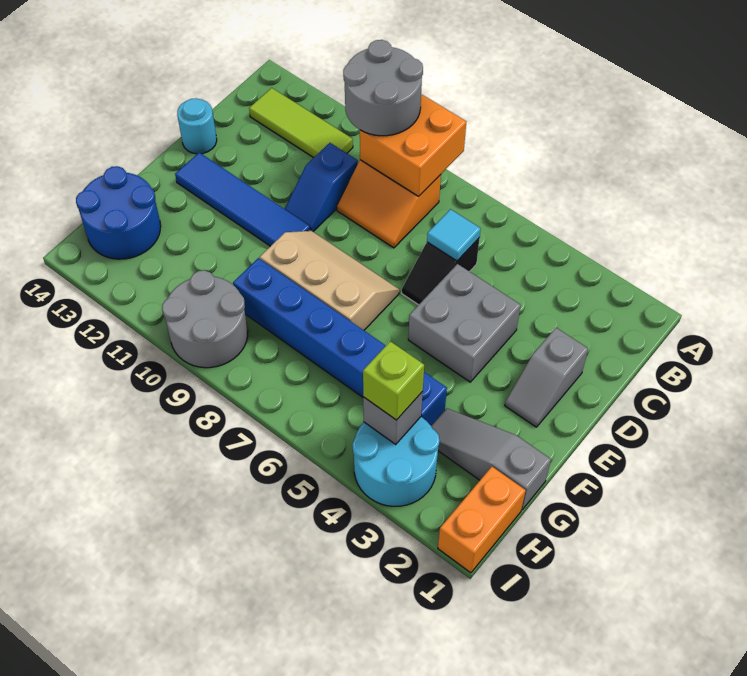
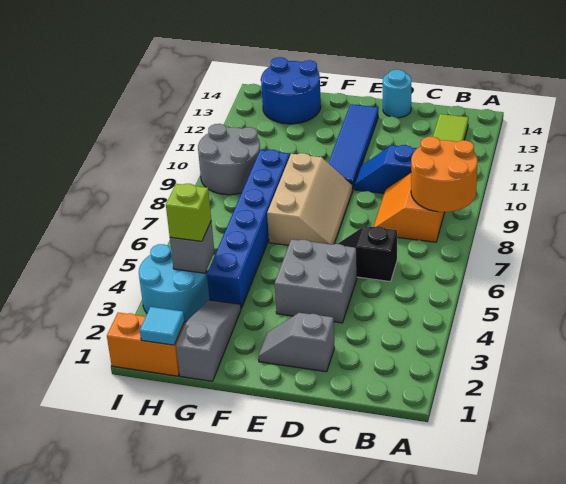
orange 2x2 brick [360,94,466,196] -> orange 2x2 round brick [411,137,478,212]
grey 2x2 round brick [343,40,423,136] -> none
cyan 1x1 tile [427,209,481,261] -> cyan 1x1 tile moved to [140,307,184,345]

